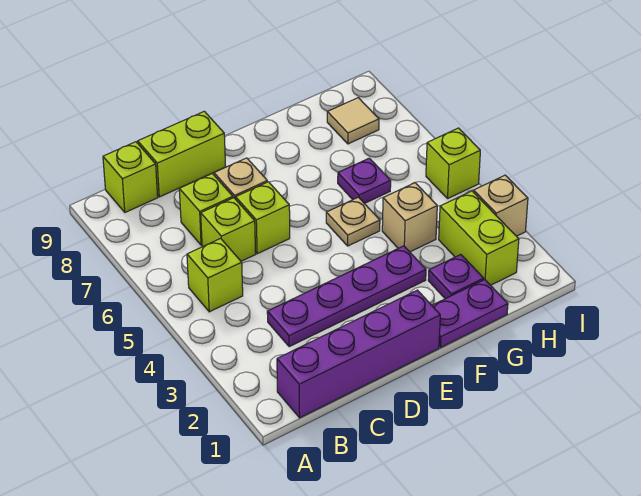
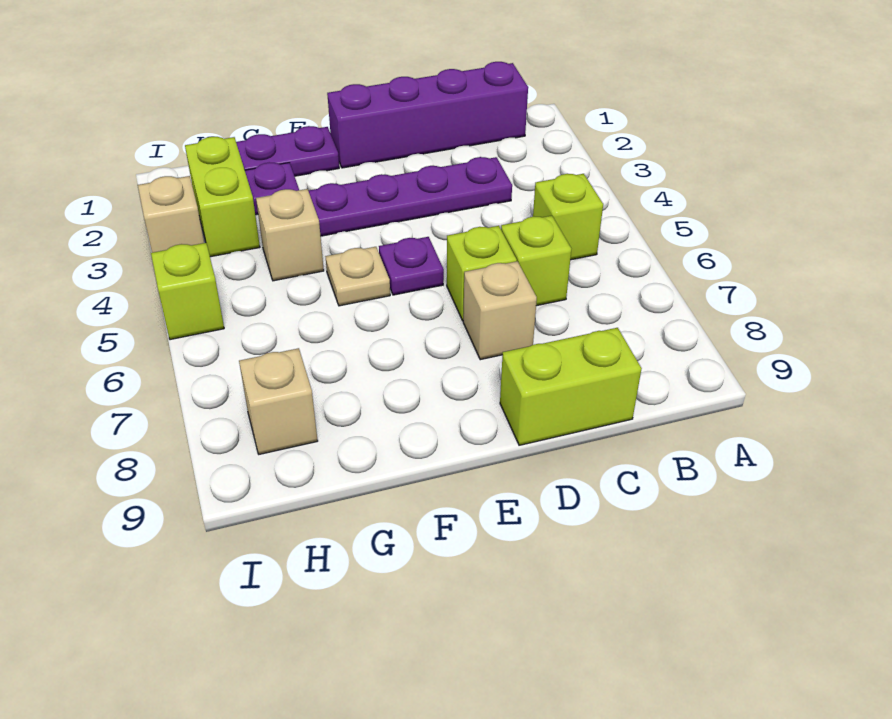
lime 1x1 brick [103,142,158,212] -> none
lime 1x1 brick [179,174,233,245] -> none
purple 1x1 plate [338,158,391,204] -> purple 1x1 plate moved to [379,237,444,295]
tan 1x1 tile [327,98,379,144] -> tan 1x1 brick [239,348,318,454]

